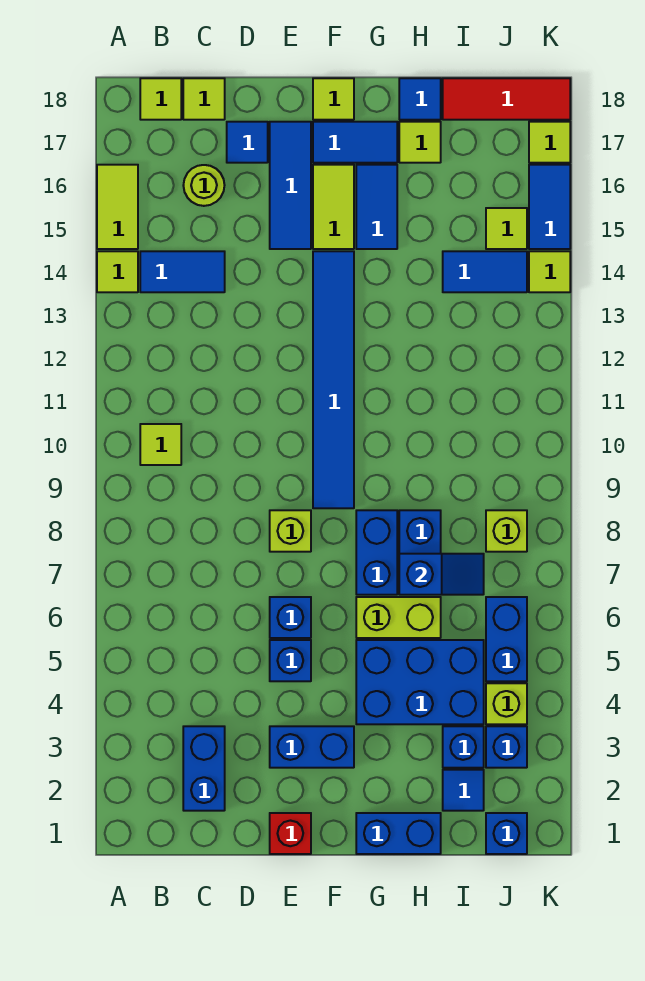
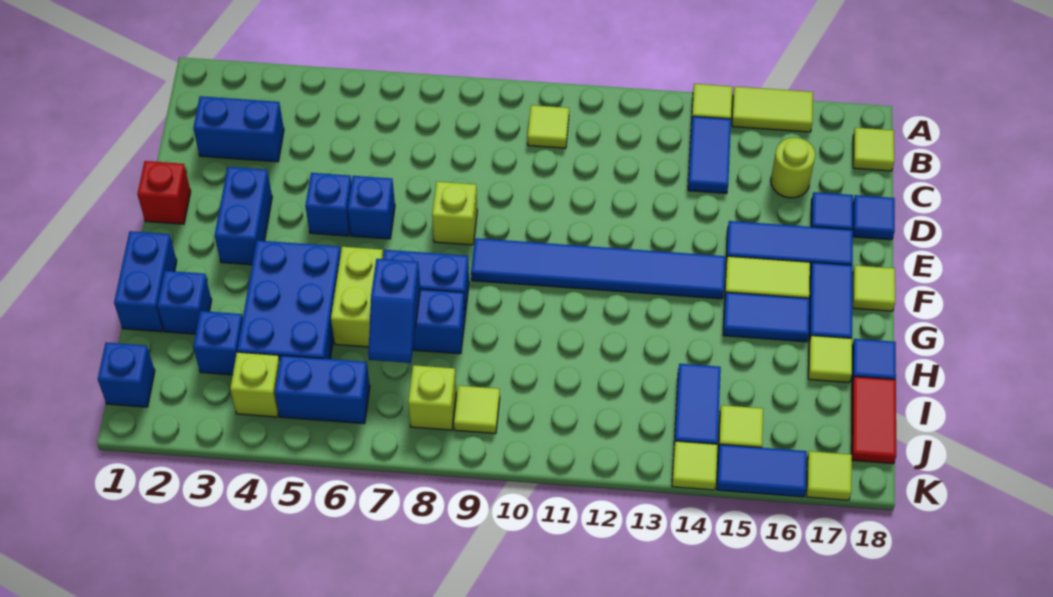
lime 1x1 tile [183,78,225,120] -> lime 1x1 tile moved to [454,386,500,434]
blue 1x1 tile [443,770,484,811] -> blue 1x1 tile moved to [852,195,895,240]
red 1x3 tile [443,78,570,120] -> red 1x2 tile [851,377,896,464]
blue 1x1 brick [486,726,527,768] -> blue 1x1 brick moved to [157,271,212,334]

